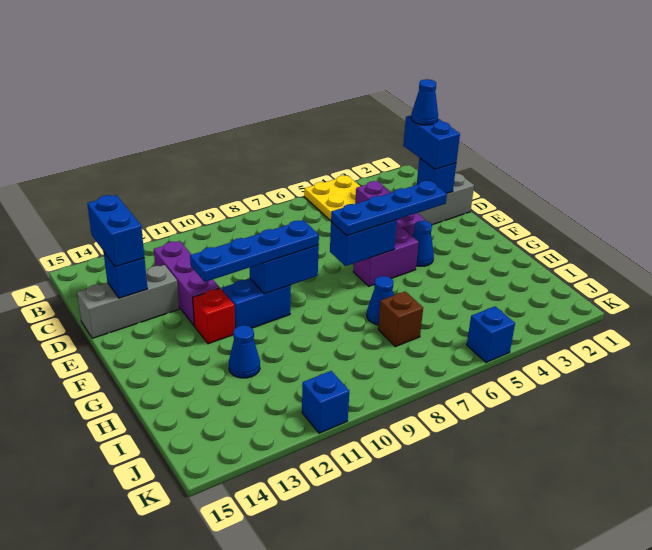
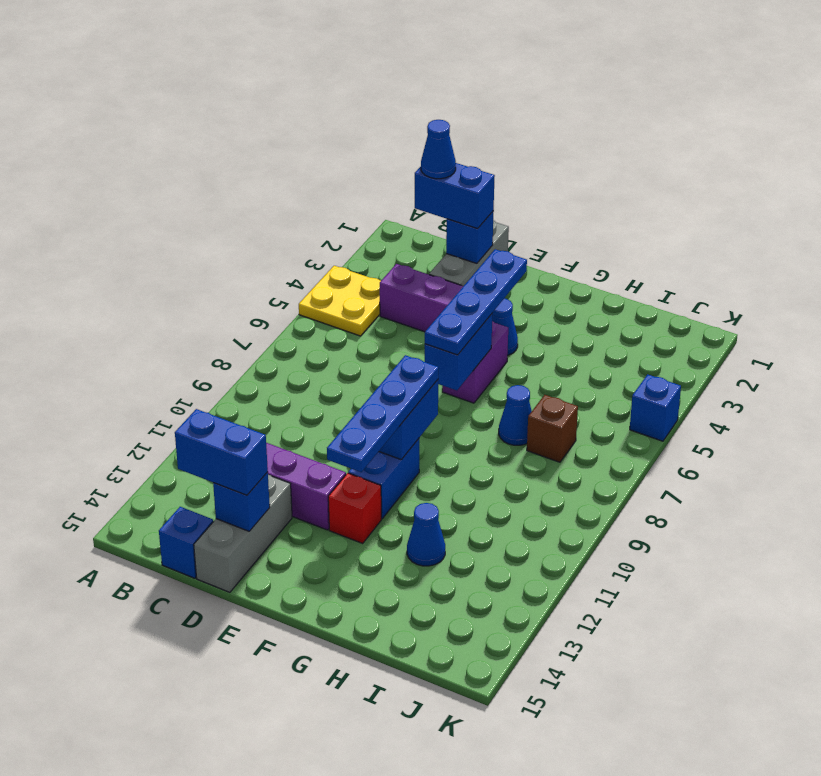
blue 1x1 brick [302,371,349,433] -> blue 1x1 brick moved to [159,507,213,578]

